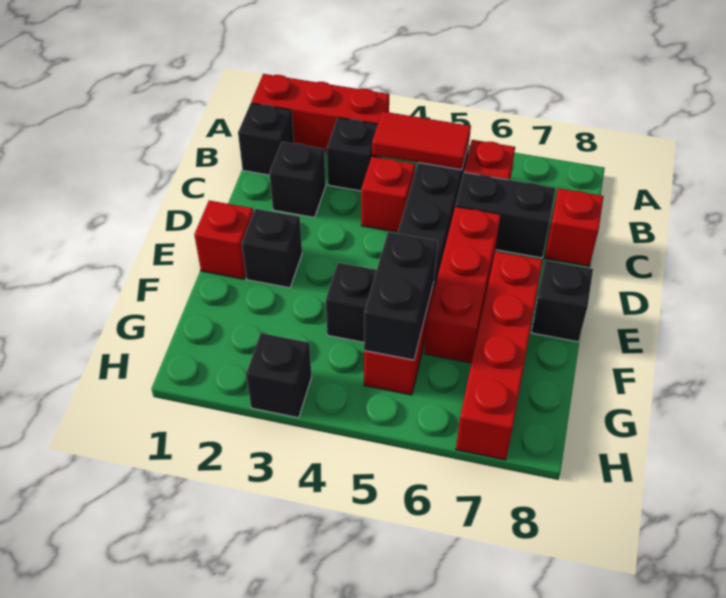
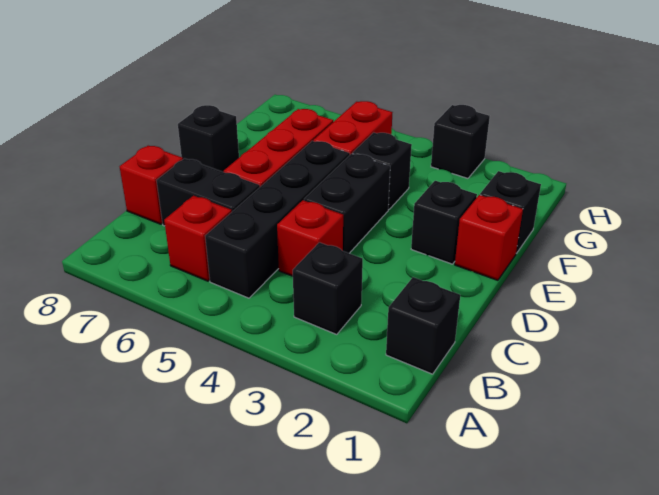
red 1x3 brick [251,74,389,158] -> none
red 1x2 tile [372,111,471,170] -> none
black 1x1 brick [269,142,326,218] -> black 1x1 brick moved to [480,171,541,253]
red 1x4 brick [456,251,543,460] -> none
black 1x2 brick [364,232,437,360] -> black 1x2 brick moved to [304,154,390,253]

